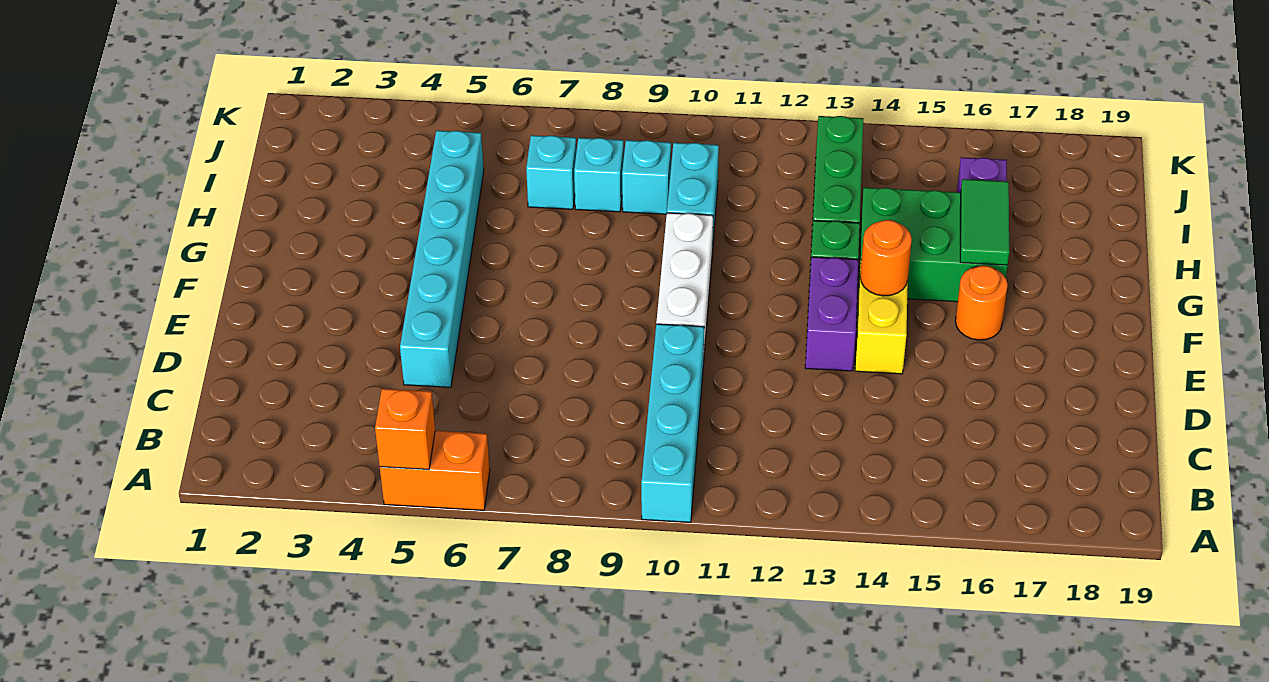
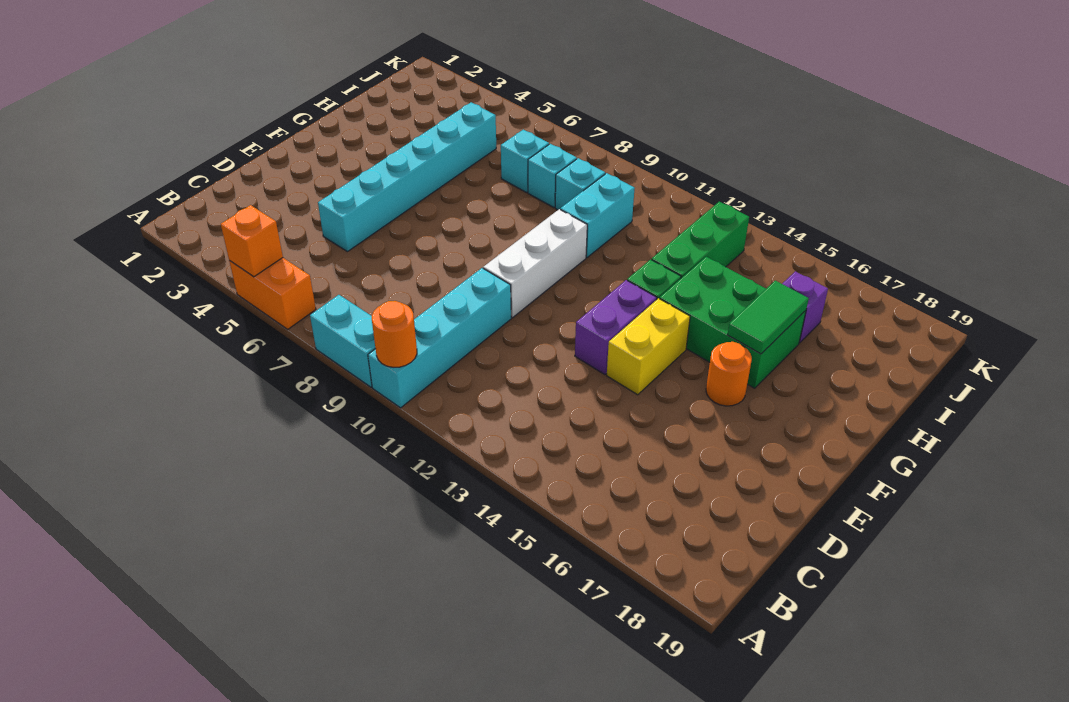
none -> cyan 1x2 brick [310,295,376,387]
orange 1x1 round brick [860,220,912,296] -> orange 1x1 round brick moved to [372,301,417,367]

